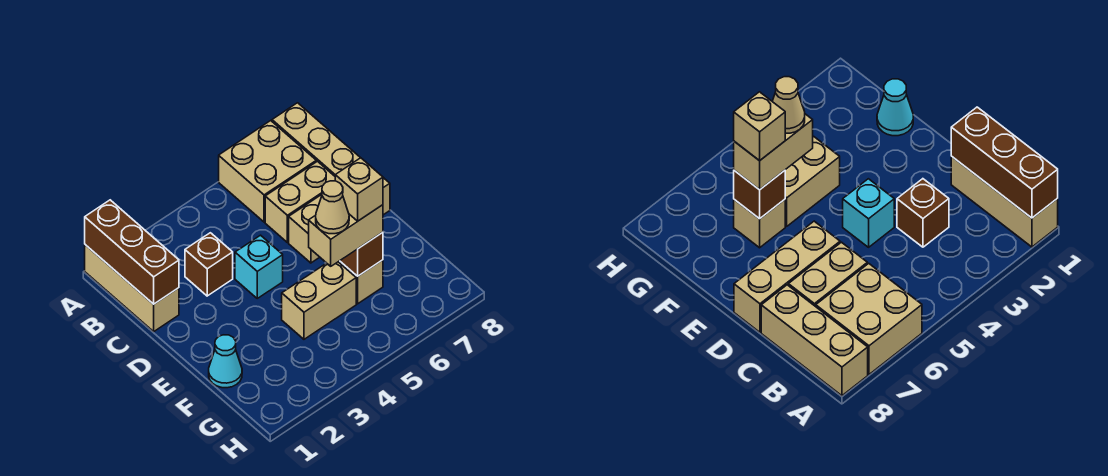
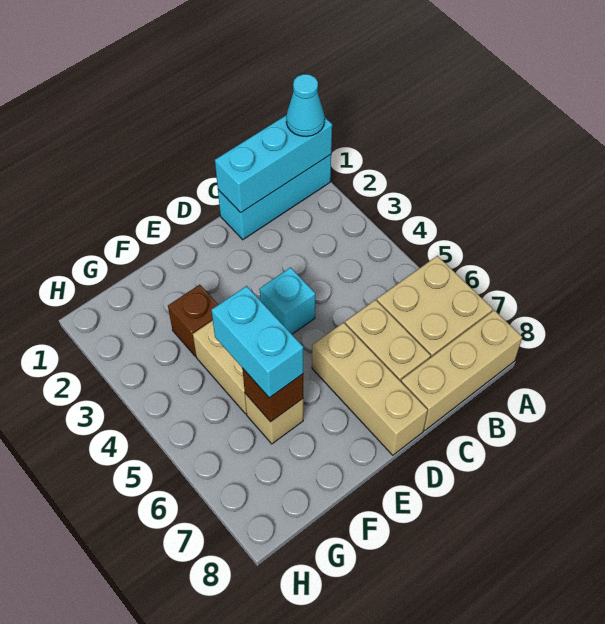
tan 1x3 brick [85,245,179,331] -> cyan 1x3 brick [218,155,331,240]
brown 1x3 brick [85,200,179,304] -> cyan 1x3 brick [215,115,332,213]
brown 1x1 brick [185,233,233,296] -> brown 1x1 brick moved to [168,285,218,356]
cyan 1x1 cone [209,335,242,388] -> cyan 1x1 cone moved to [286,74,325,136]
tan 1x2 brick [309,205,383,266] -> cyan 1x2 brick [211,286,303,398]
tan 1x1 cone [316,181,349,234] -> none
tan 1x1 brick [335,158,383,221] -> none

